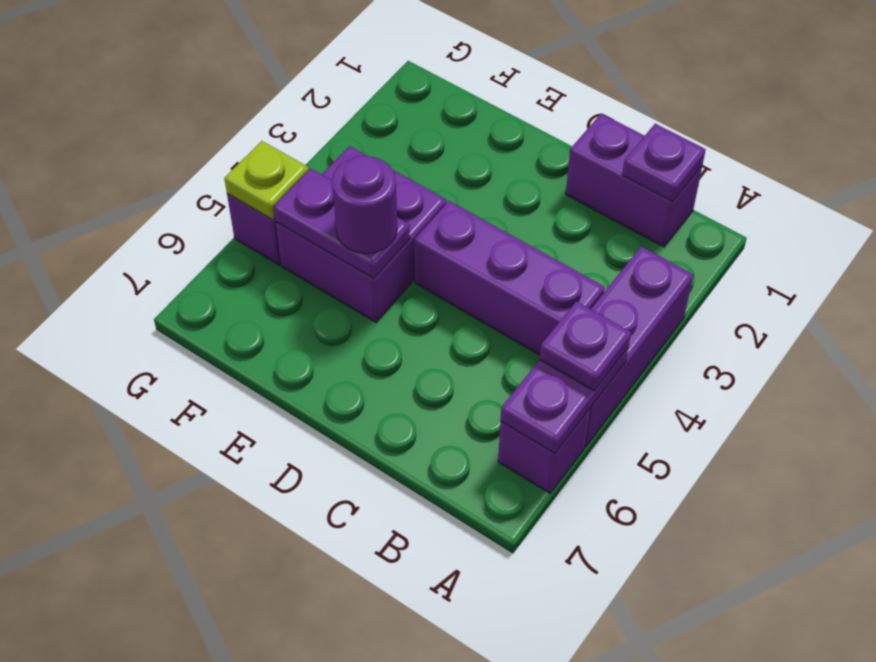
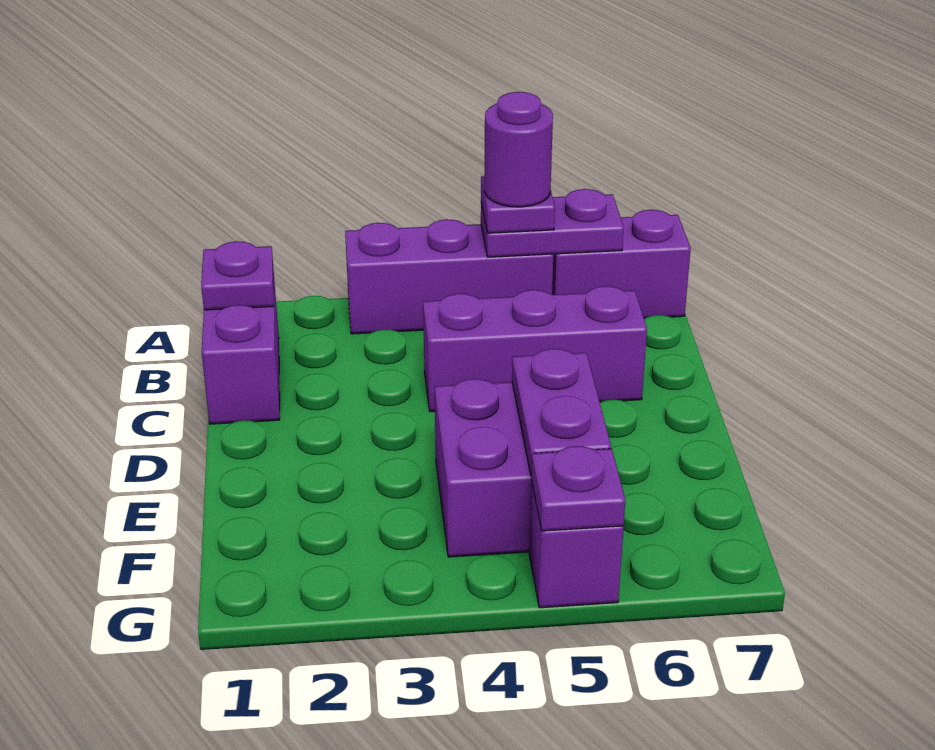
purple 1x1 brick [498,409,590,493] -> purple 1x2 brick [552,210,691,318]
purple 1x3 brick [414,201,605,355] -> purple 1x3 brick turned to [423,286,647,412]
purple 1x1 round brick [332,156,397,254] -> purple 1x1 round brick moved to [484,92,553,207]
lime 1x1 plate [224,141,309,220] -> purple 1x1 plate [531,446,625,531]

